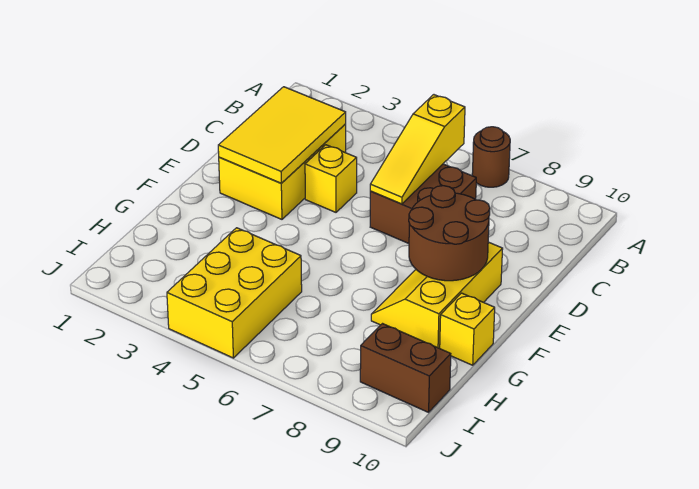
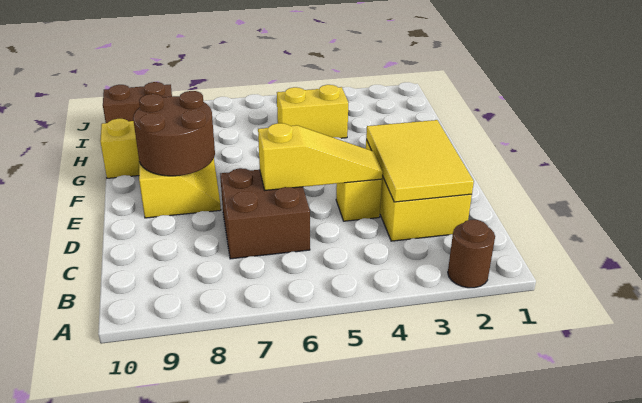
brown 1x1 round brick [472,127,510,187] -> brown 1x1 round brick moved to [448,220,495,288]
yellow 1x3 slope [370,95,465,204] -> yellow 1x3 slope turned to [258,123,383,190]
yellow 2x3 brick [167,228,302,358] -> yellow 1x2 brick [277,85,348,138]

